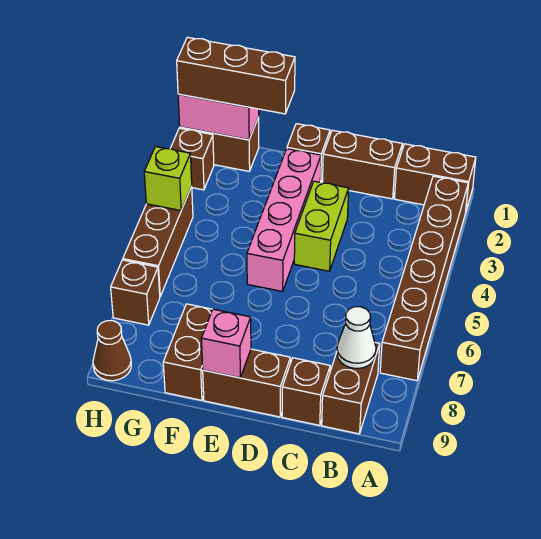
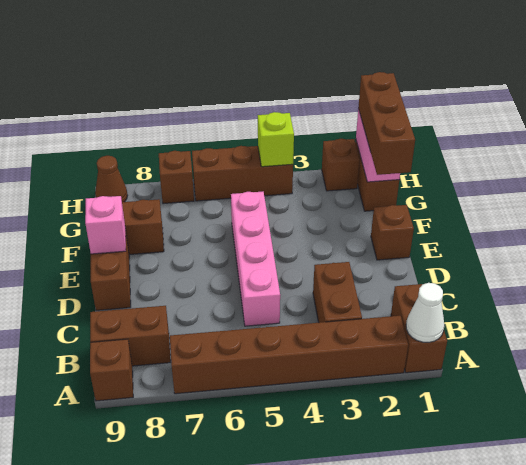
white 1x1 cone [337,307,376,369] -> white 1x1 cone moved to [406,283,444,342]
brown 1x2 brick [323,130,402,199] -> brown 1x2 brick moved to [313,262,362,323]
brown 1x1 brick [282,358,330,425] -> brown 1x1 brick moved to [90,339,133,401]
lime 1x2 brick [294,181,349,271] -> none
pink 1x4 brick [247,149,321,291] -> pink 1x4 brick turned to [231,192,280,326]

